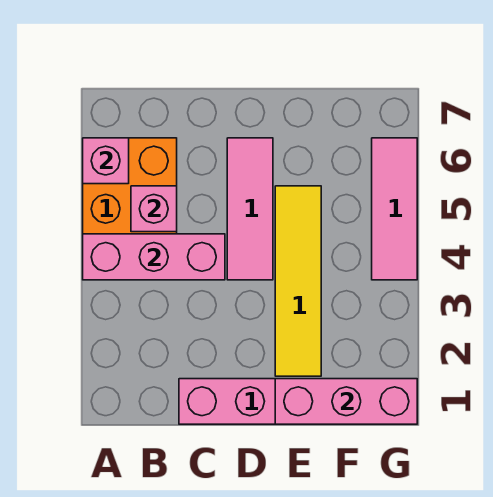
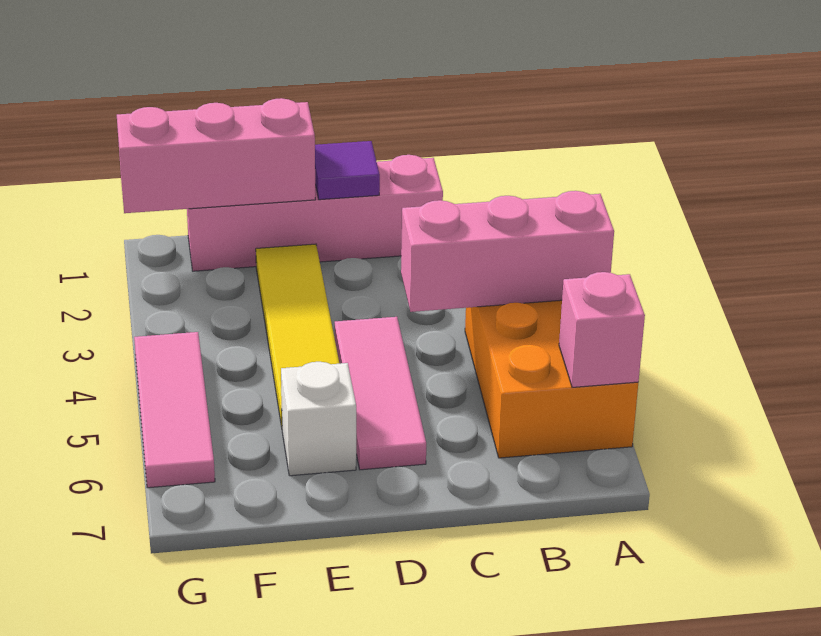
pink 1x1 brick [131,186,177,232] -> none
none -> purple 1x1 tile [315,141,380,200]
none -> white 1x1 brick [281,362,356,476]

